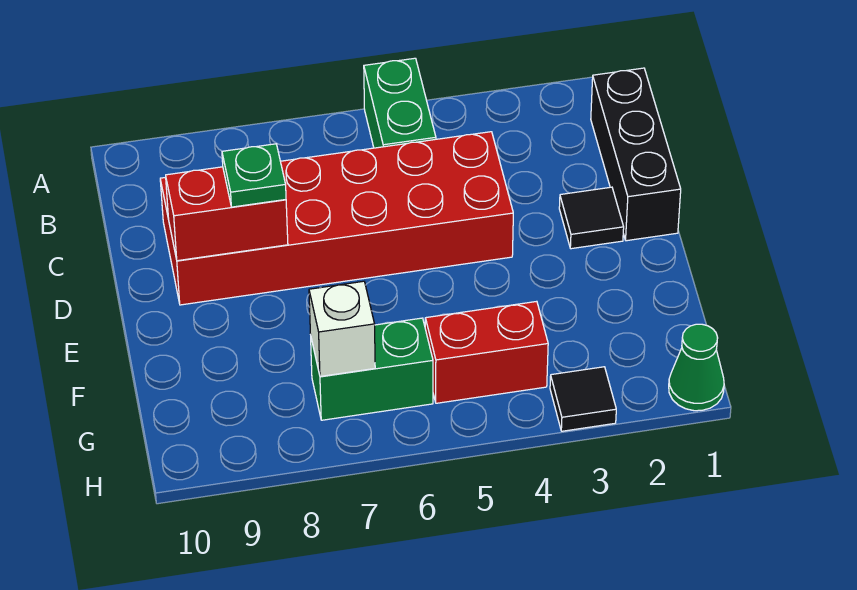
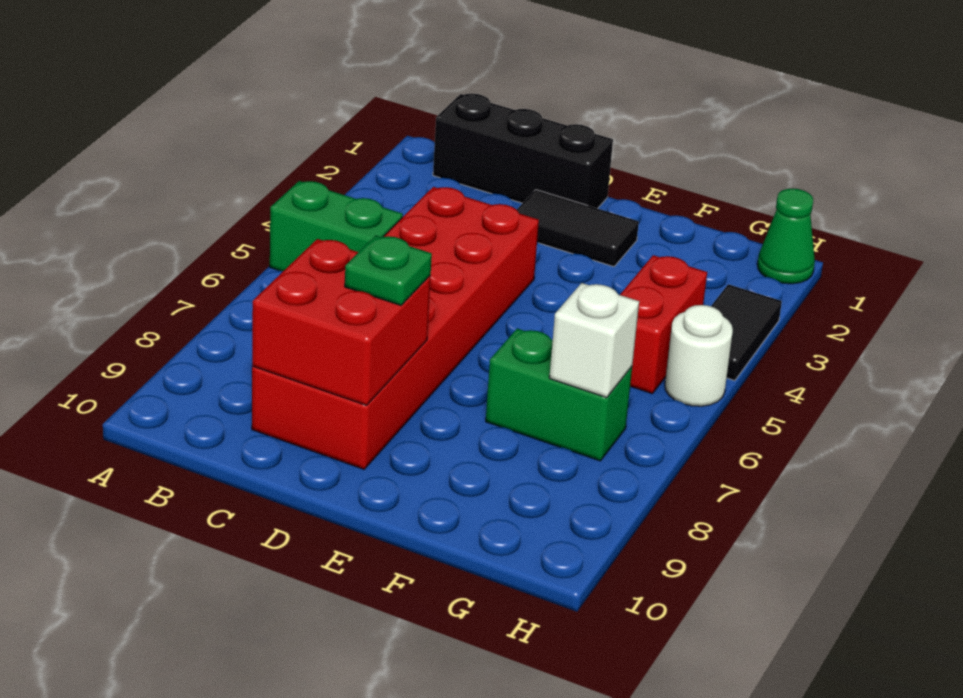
black 1x1 tile [559,187,624,249] -> black 1x2 tile [517,190,639,267]
red 1x2 brick [166,167,288,261] -> red 2x2 brick [252,239,431,405]
green 1x2 brick [311,318,433,420] -> green 1x2 brick turned to [486,329,632,461]
black 1x1 tile [550,367,616,431] -> black 1x2 tile [711,284,782,381]
none -> white 1x1 round brick [665,305,733,406]

